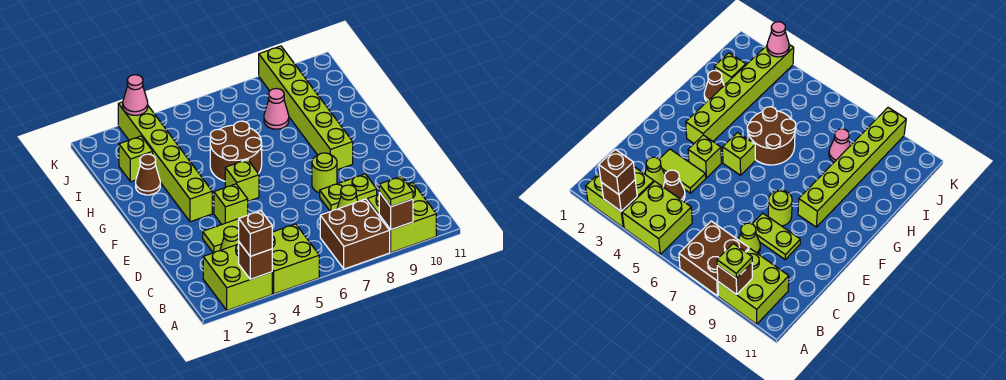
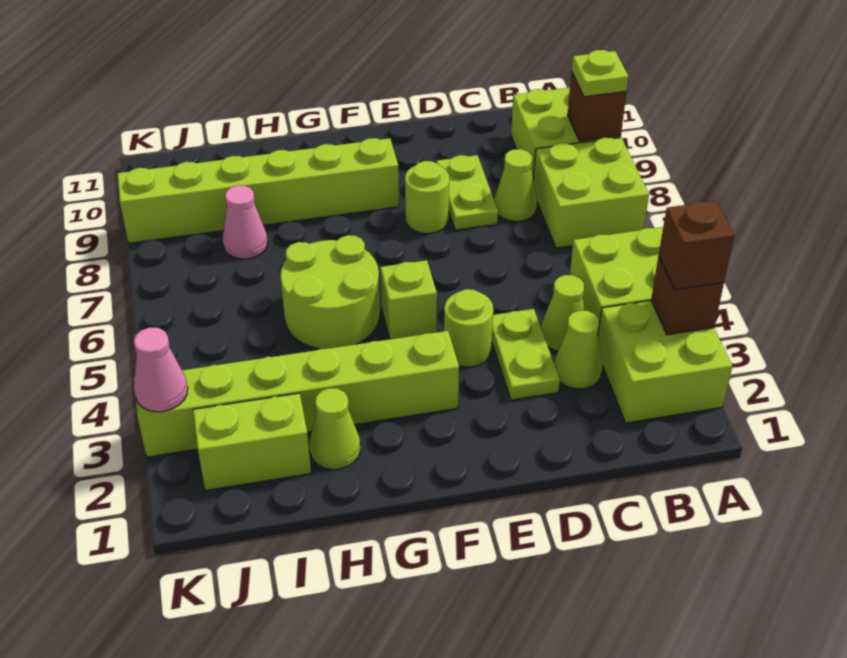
brown 2x2 brick [320,199,390,269] -> lime 2x2 brick [533,138,649,248]
brown 1x1 cone [663,170,685,201] -> lime 1x1 cone [541,275,585,351]
lime 1x2 tile [203,219,239,253] -> lime 1x2 plate [492,309,560,400]
lime 1x1 brick [214,184,248,224] -> lime 1x1 round brick [444,289,493,367]
brown 2x2 round brick [210,121,262,181] -> lime 2x2 round brick [280,235,380,349]
brown 1x1 cone [136,154,160,195] -> lime 1x1 cone [309,388,360,469]
lime 1x1 brick [119,136,153,182] -> lime 1x2 brick [193,393,311,490]

